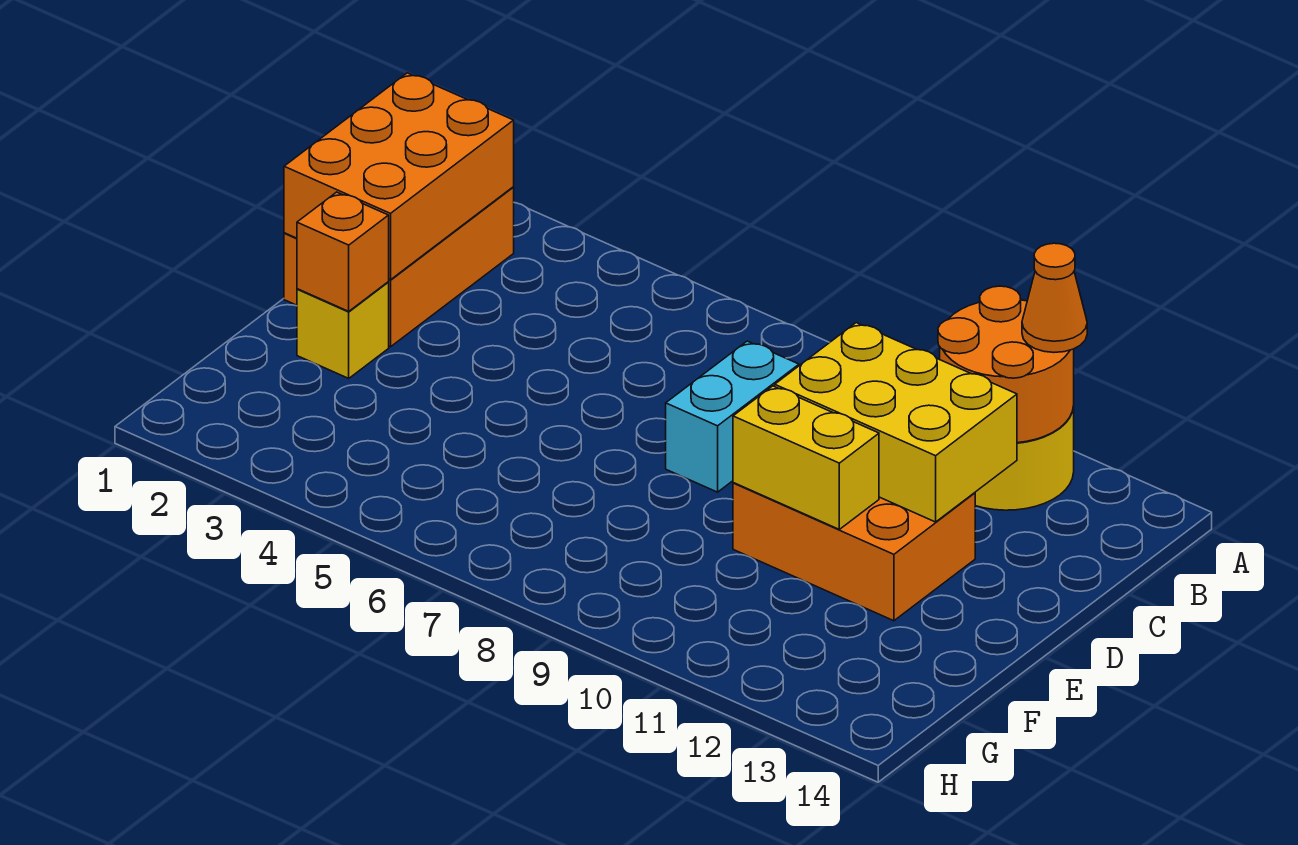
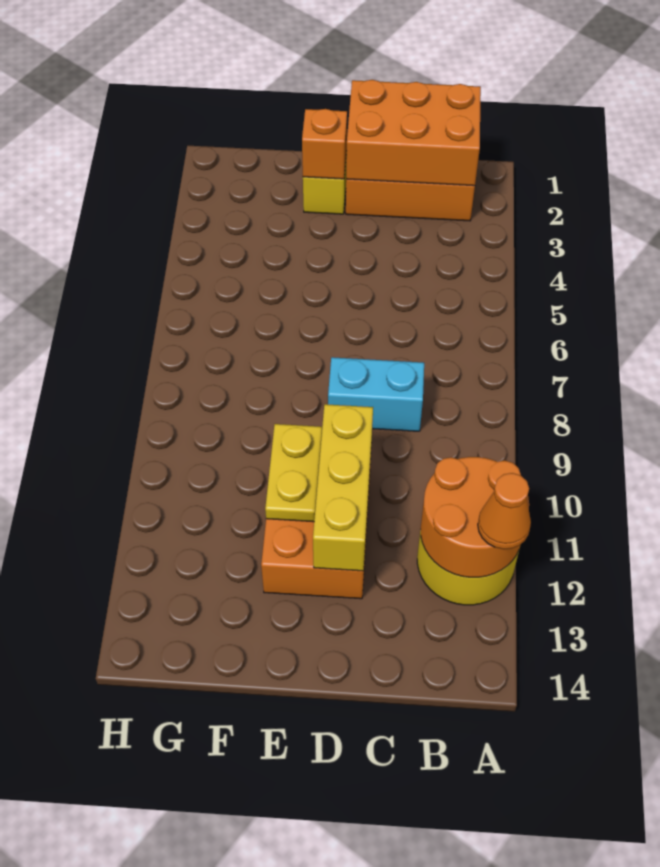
yellow 2x3 brick [775,323,1017,522] -> yellow 1x3 brick [313,404,373,571]
yellow 1x2 brick [733,386,879,529] -> yellow 1x2 plate [265,424,322,522]

